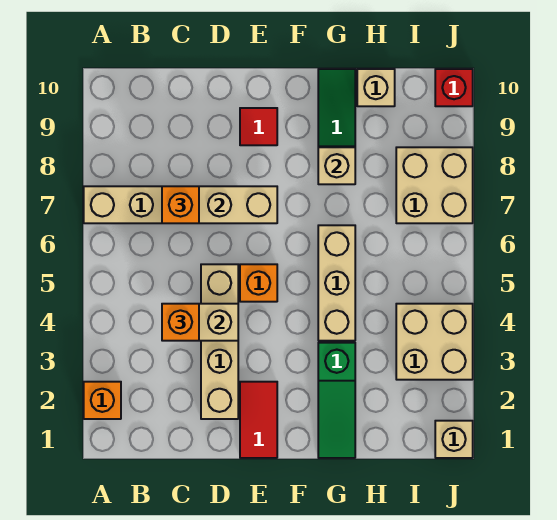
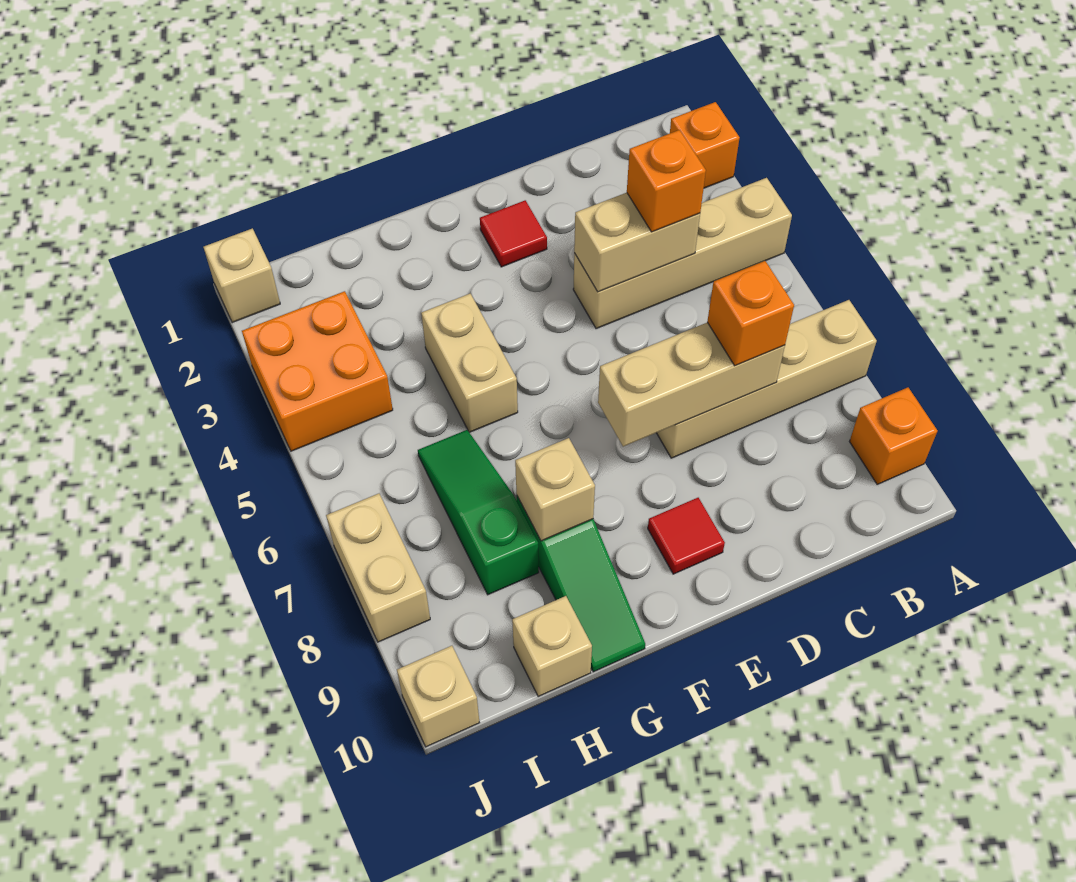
tan 1x4 brick [201,264,238,419] -> tan 1x4 brick turned to [573,178,792,329]
red 1x2 tile [240,382,277,458] -> red 1x1 tile [480,200,547,267]
orange 1x1 brick [240,264,277,302] -> orange 1x1 brick moved to [850,388,938,484]
green 1x3 slope [318,343,355,458] -> green 1x3 slope moved to [418,430,539,595]
tan 1x3 brick [318,225,355,341] -> tan 1x2 brick [421,293,518,432]
tan 2x2 brick [396,304,473,380] -> orange 2x2 brick [242,291,393,451]
tan 2x2 brick [396,147,473,223] -> tan 1x2 brick [326,494,430,642]
red 1x1 brick [435,69,473,106] -> tan 1x1 brick [397,646,480,747]

